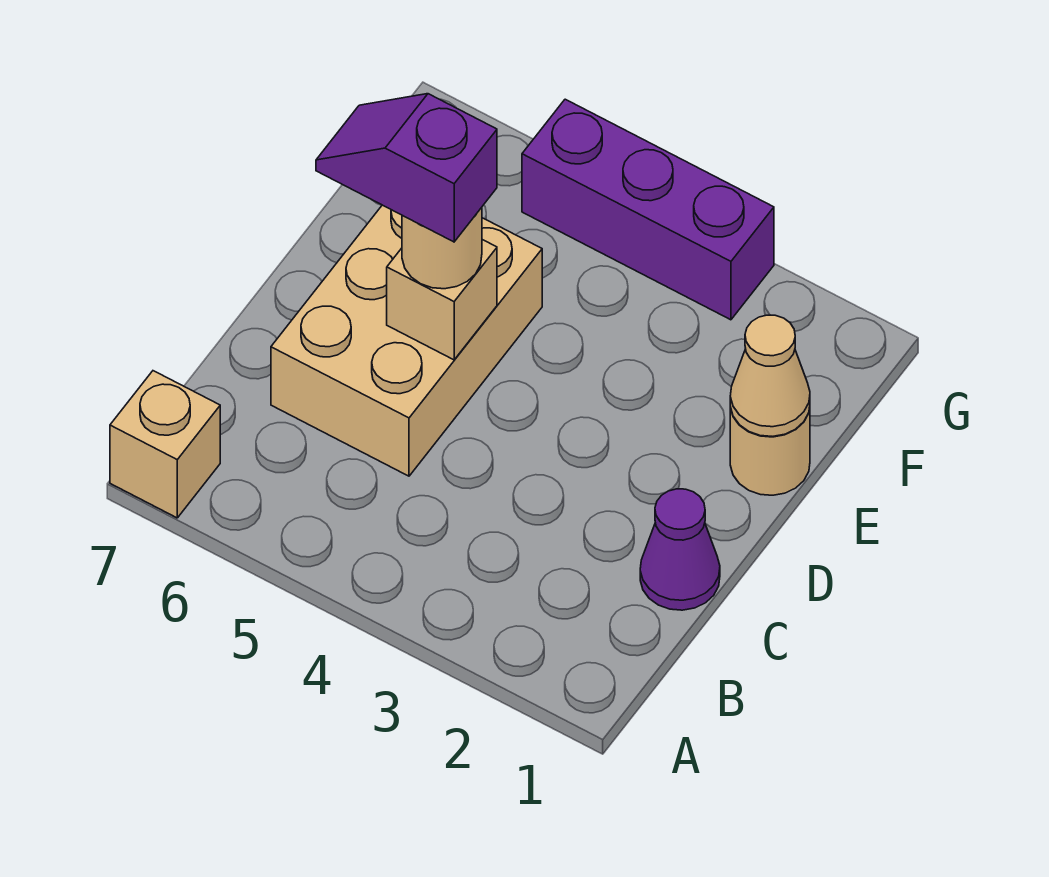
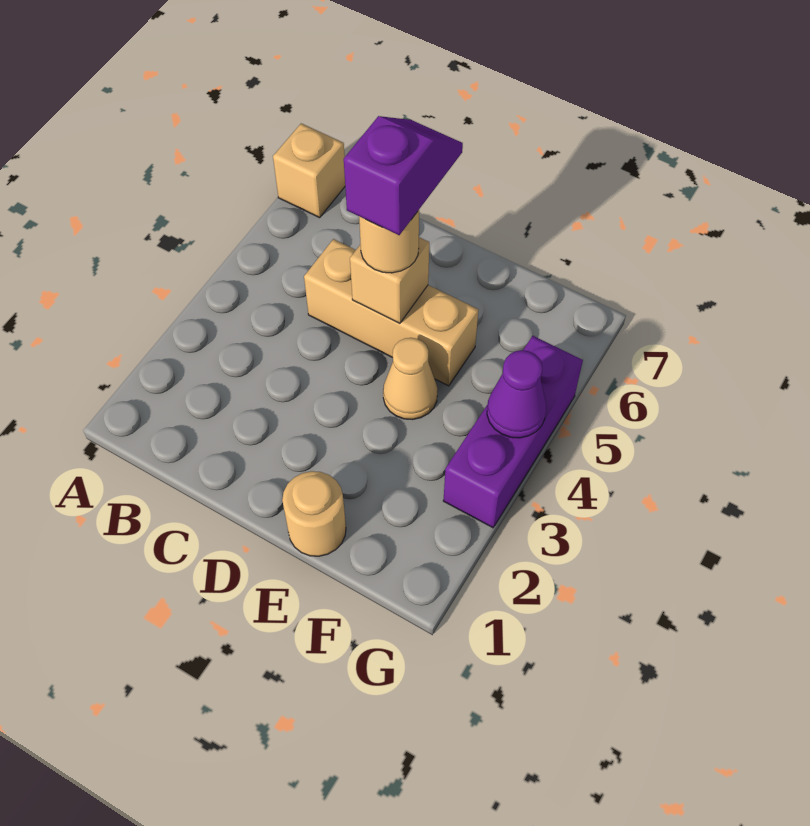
purple 1x1 cone [640,489,720,610] -> purple 1x1 cone moved to [487,350,546,438]
tan 2x3 brick [271,205,542,476] -> tan 1x3 brick [304,239,478,386]
tan 1x1 cone [730,315,810,436] -> tan 1x1 cone moved to [383,338,438,420]

